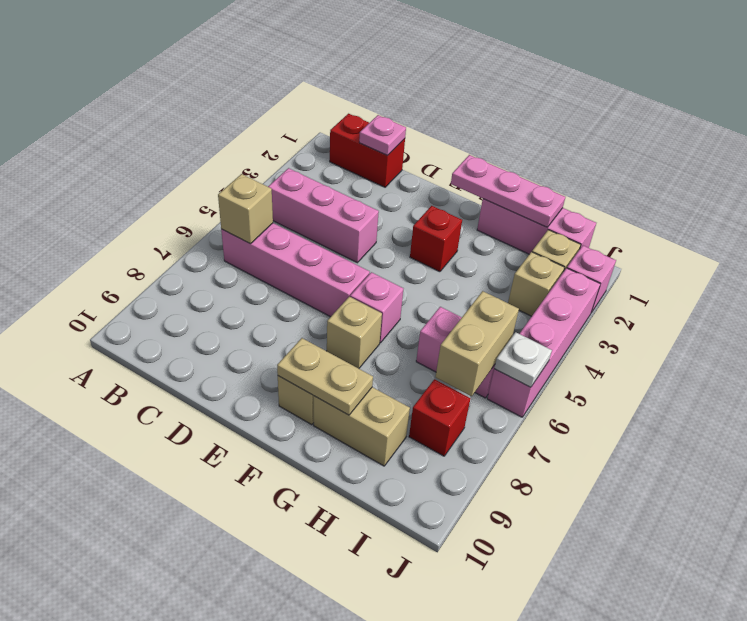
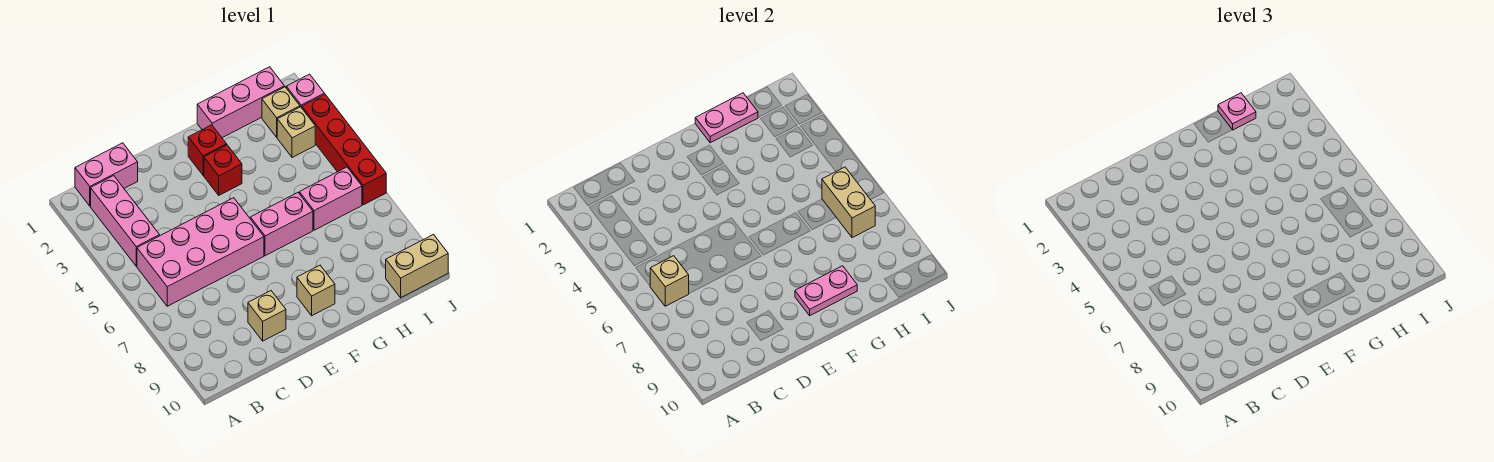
red 1x2 brick [330,114,405,187] -> pink 1x2 brick [75,143,138,206]
pink 1x3 brick [268,168,379,263] -> pink 1x3 brick turned to [91,176,160,266]
pink 1x4 brick [221,223,370,317] -> pink 2x4 brick [137,198,264,306]
pink 1x1 plate [359,115,406,156] -> pink 1x1 plate moved to [1218,93,1256,130]
pink 1x3 plate [451,155,565,227] -> pink 1x2 plate [695,93,758,143]
pink 1x1 brick [350,272,404,343] -> pink 1x2 brick [250,193,313,256]
tan 1x1 brick [327,297,382,368] -> tan 1x1 brick moved to [248,291,286,341]
tan 1x2 plate [277,338,373,415] -> pink 1x2 plate [795,266,857,316]
tan 1x2 brick [314,387,410,466] -> tan 1x2 brick moved to [386,235,448,298]
red 1x1 brick [409,379,471,456] -> red 1x1 brick moved to [188,125,227,175]
pink 1x4 brick [487,268,600,417] -> red 1x4 brick [302,94,386,205]
white 1x1 plate [494,332,552,387] -> none

